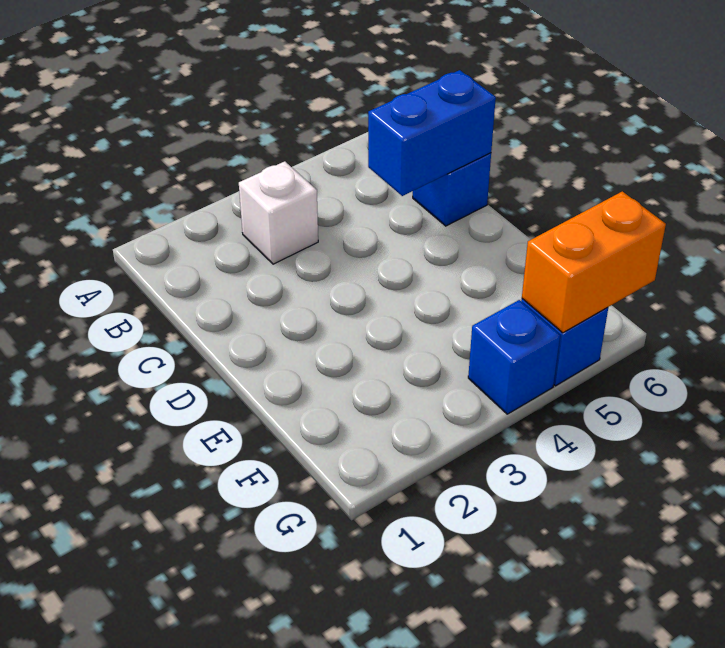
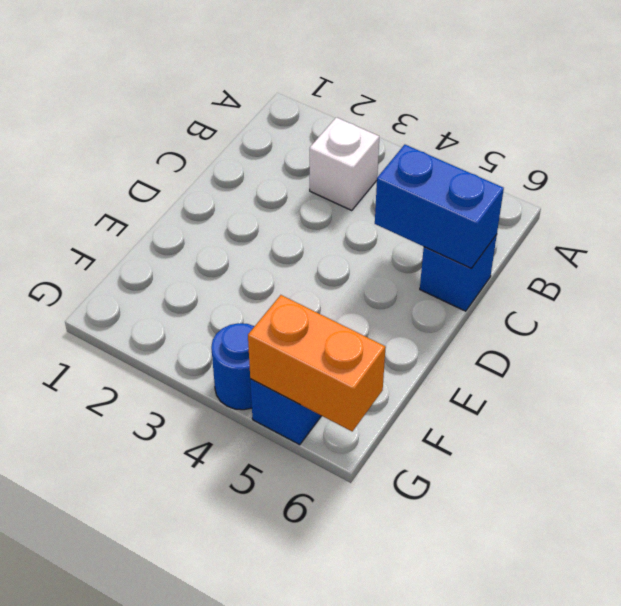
blue 1x1 brick [468,300,560,414] -> blue 1x1 round brick [211,323,255,410]

